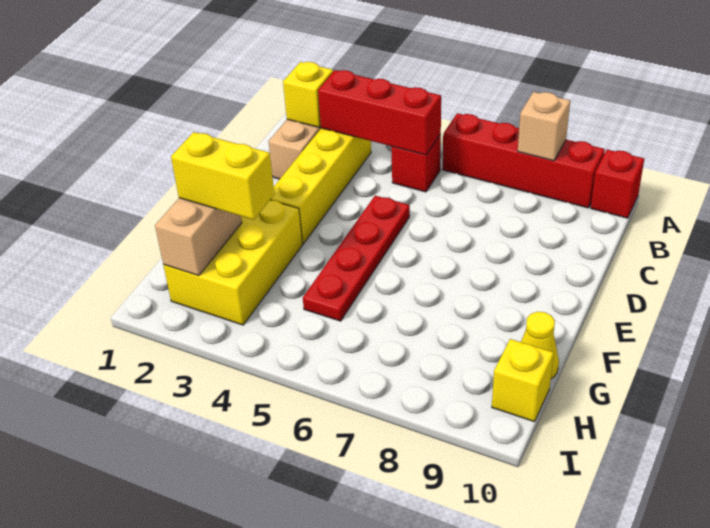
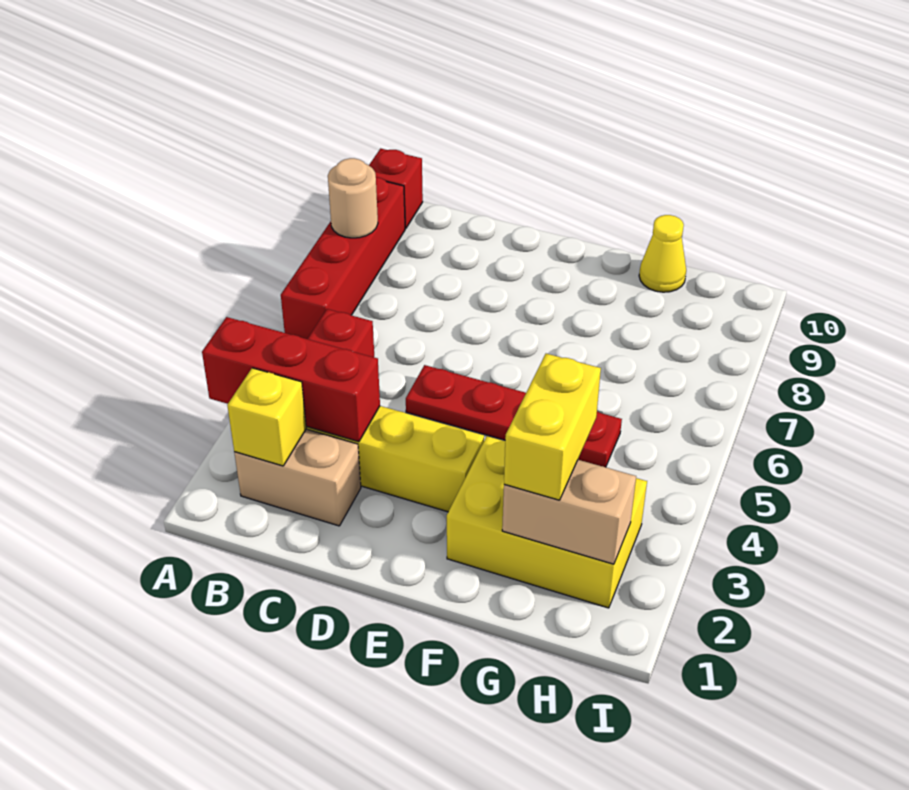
tan 1x1 brick [518,92,570,161] -> tan 1x1 round brick [328,158,378,238]
red 1x3 brick [318,70,441,155] -> red 1x3 brick turned to [202,317,380,442]
yellow 1x1 brick [492,339,554,422] -> none

